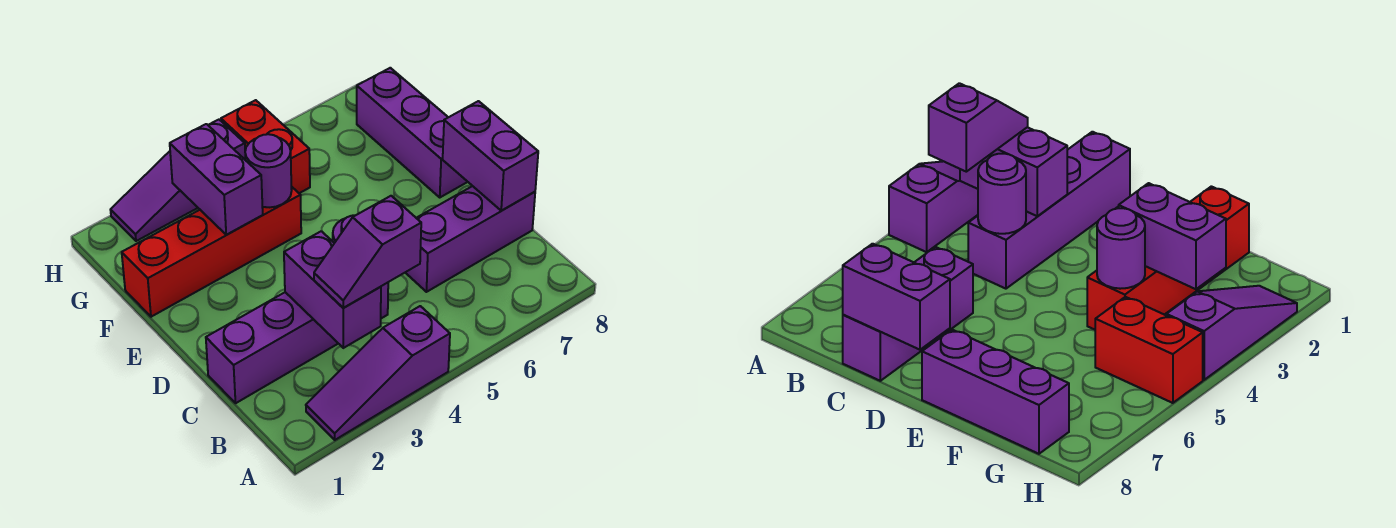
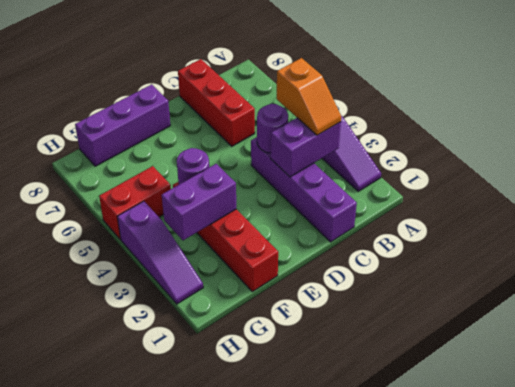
purple 1x2 slope [314,196,421,308] -> orange 1x2 slope [277,58,341,135]
purple 1x3 brick [405,186,535,292] -> red 1x3 brick [178,59,255,146]
purple 1x2 brick [443,101,538,211] -> none

